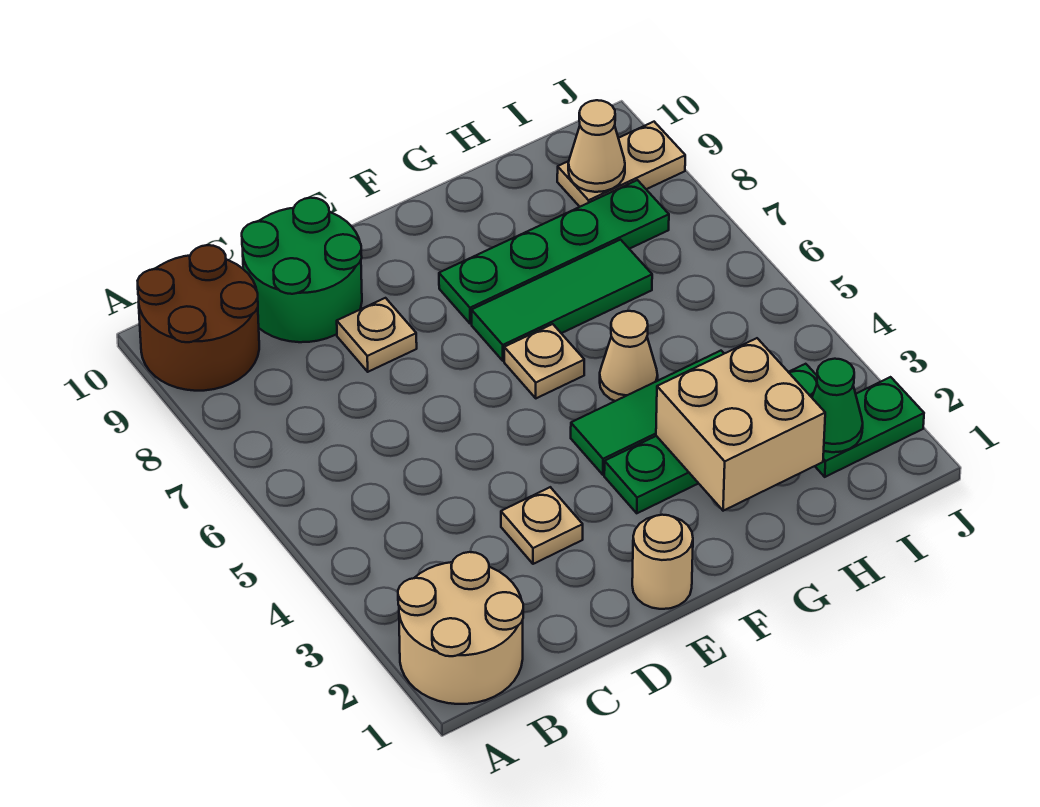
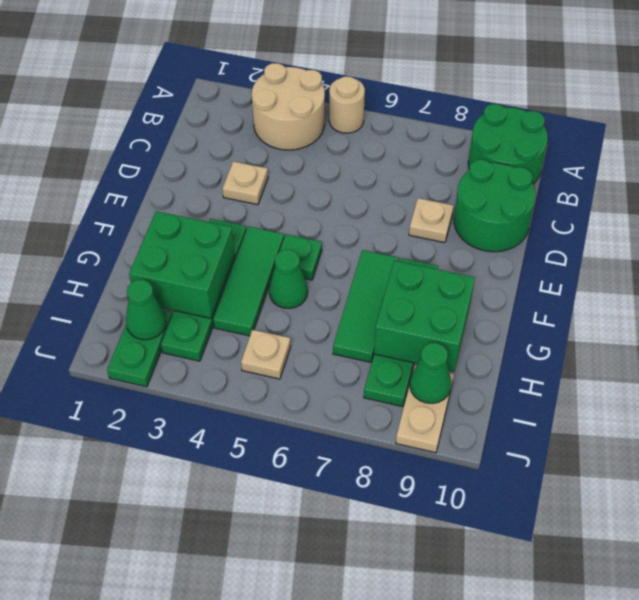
tan 2x2 round brick [398,552,523,704] -> tan 2x2 round brick moved to [252,63,325,150]
brown 2x2 round brick [138,245,259,391] -> green 2x2 round brick [468,104,548,184]
tan 1x1 round brick [632,515,693,609] -> tan 1x1 round brick moved to [329,77,365,133]
none -> green 1x1 plate [280,234,322,280]
tan 1x1 plate [504,324,584,398] -> tan 1x1 plate moved to [241,330,291,379]
tan 2x2 brick [656,338,825,511] -> green 2x2 brick [129,211,235,318]
tan 1x1 cone [600,311,658,401] -> green 1x1 cone [269,250,308,309]
none -> green 2x2 brick [374,261,475,371]
tan 1x1 cone [568,100,625,192] -> green 1x1 cone [410,343,451,403]

